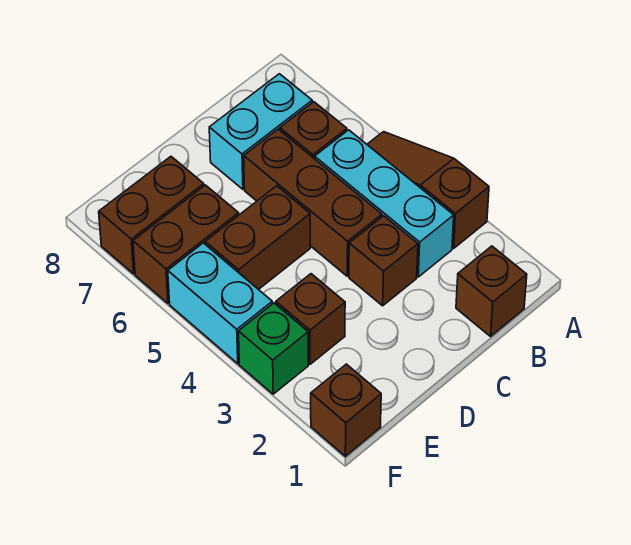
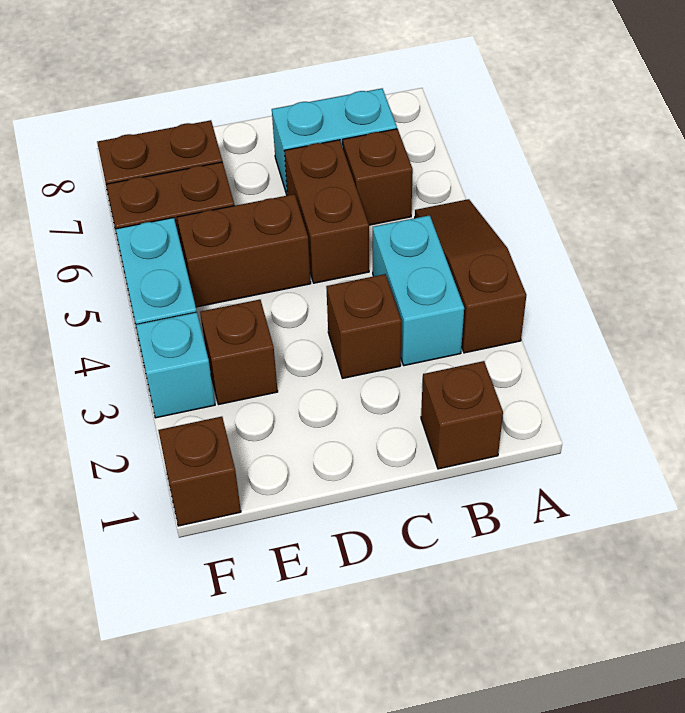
cyan 1x3 brick [315,130,454,277] -> cyan 1x2 brick [373,215,464,366]
brown 1x3 brick [244,129,382,276] -> brown 1x2 brick [285,140,369,283]
green 1x1 brick [239,303,308,394] -> cyan 1x1 brick [136,312,215,418]

